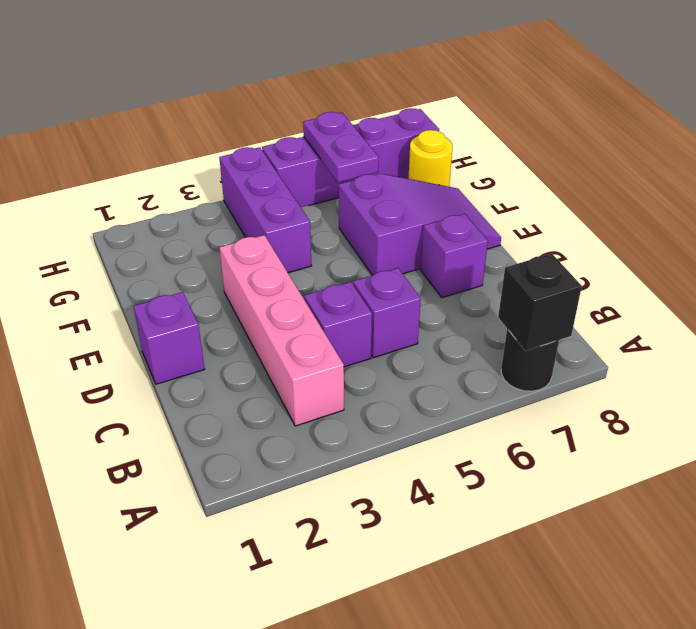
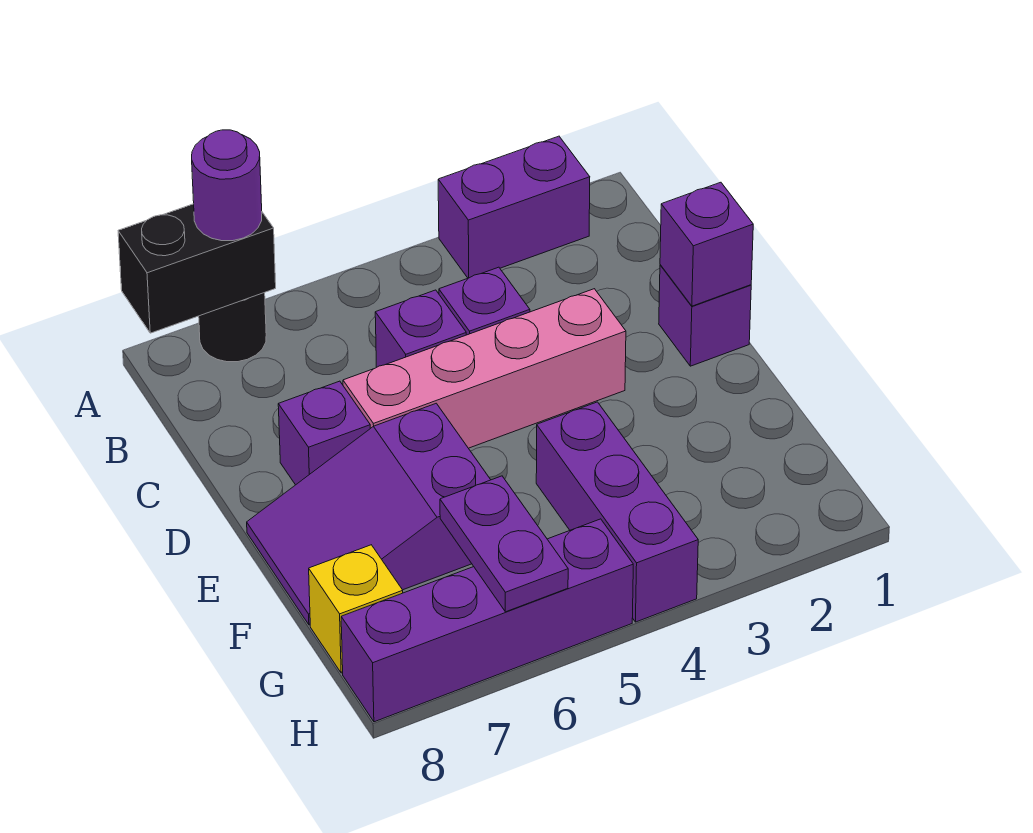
none -> purple 1x2 brick [438,136,590,278]
black 1x1 brick [498,254,582,351] -> black 1x2 brick [118,204,276,333]
none -> purple 1x1 round brick [192,130,262,241]
pink 1x4 brick [219,235,344,426] -> pink 1x4 brick turned to [343,289,626,448]
none -> purple 1x1 brick [660,182,753,306]
yellow 1x1 round brick [408,130,452,187] -> yellow 1x1 brick [309,545,403,673]

